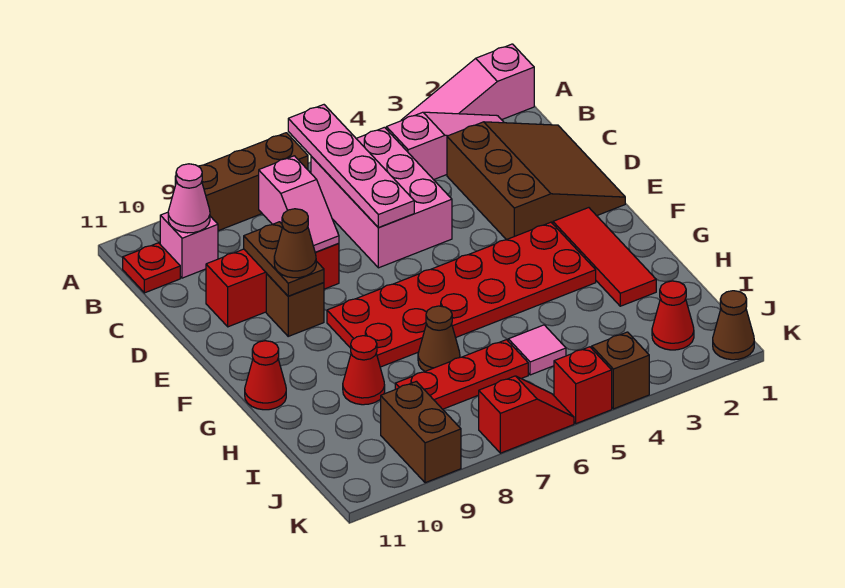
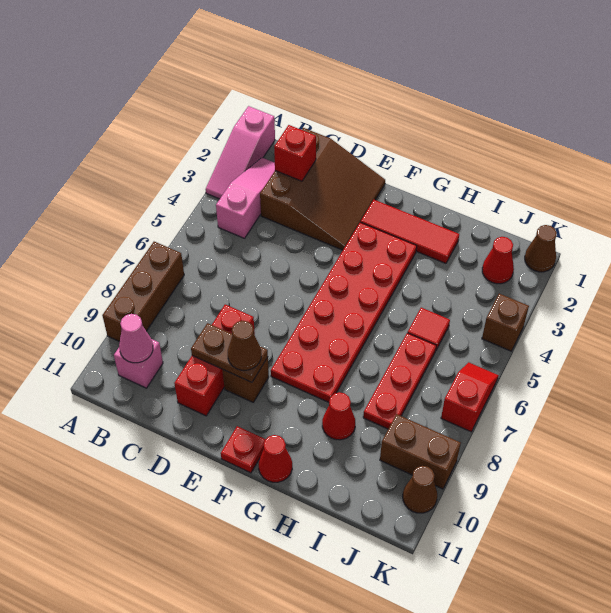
pink 1x4 plate [288,105,414,228] -> none
pink 2x3 brick [311,127,452,268] -> none
red 1x1 plate [123,243,180,293] -> red 1x1 plate moved to [221,426,266,473]
brown 3x3 slope [447,122,625,240] -> brown 3x3 slope turned to [260,128,385,250]
pink 1x2 slope [259,156,339,252] -> none
brown 1x1 cone [418,306,460,371] -> brown 1x1 cone moved to [403,466,437,513]
pink 1x1 tile [508,325,566,375] -> red 1x1 tile [408,308,450,350]
red 1x1 brick [554,347,612,424] -> red 1x1 brick moved to [274,125,316,181]

